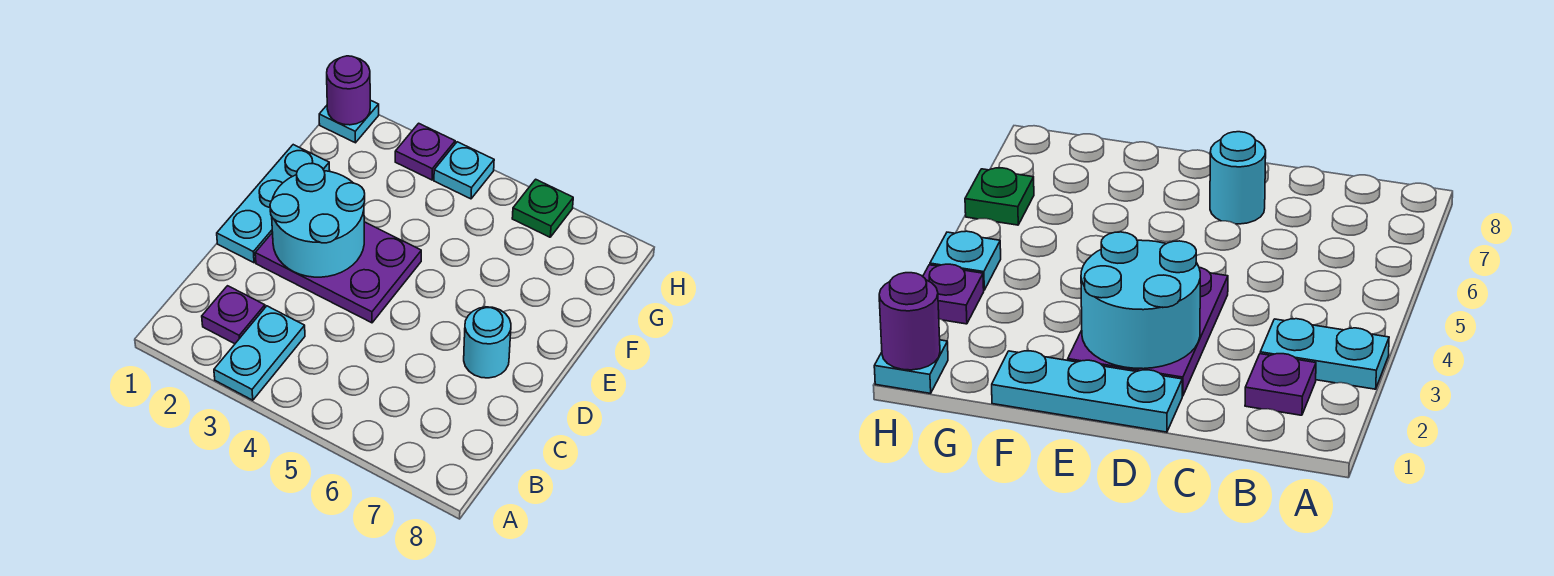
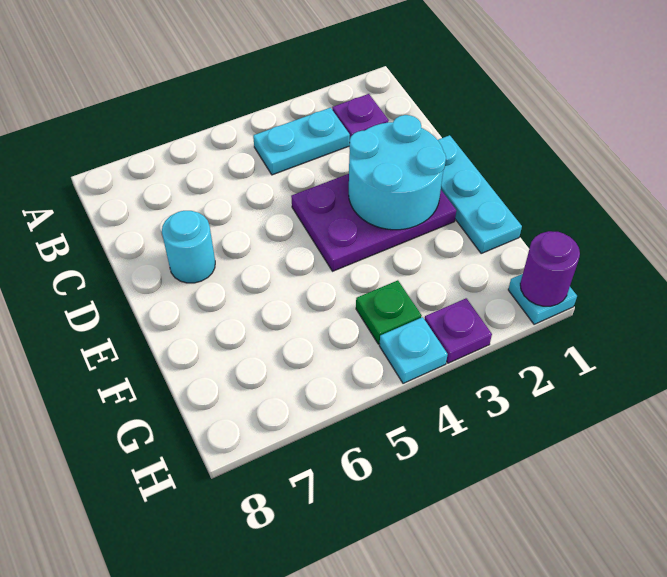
cyan 1x2 plate [214,306,305,400] -> cyan 1x2 plate turned to [253,108,350,175]
green 1x1 plate [512,179,573,237] -> green 1x1 plate moved to [356,280,422,344]

